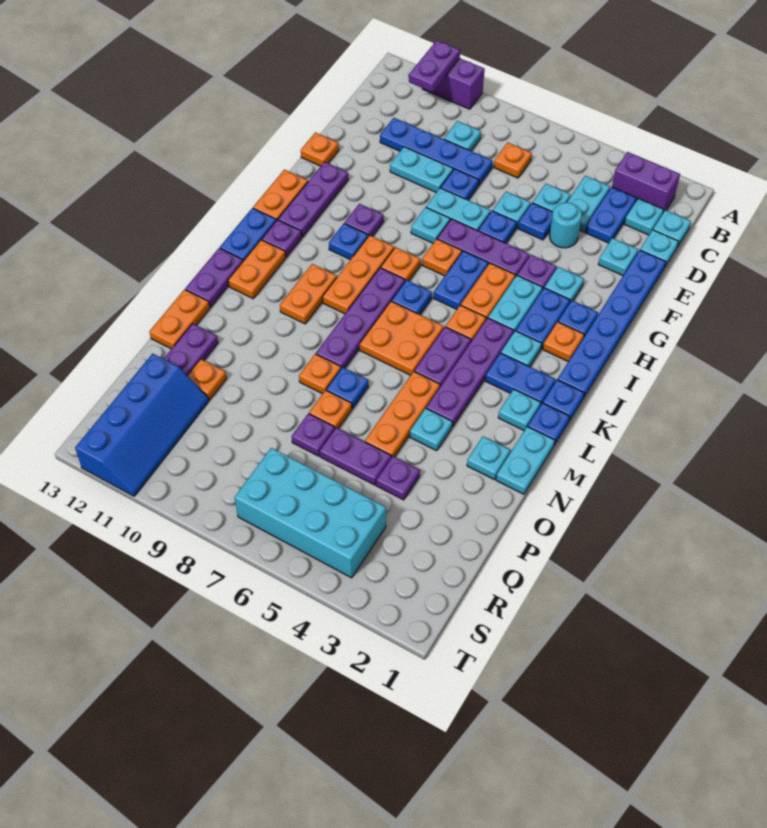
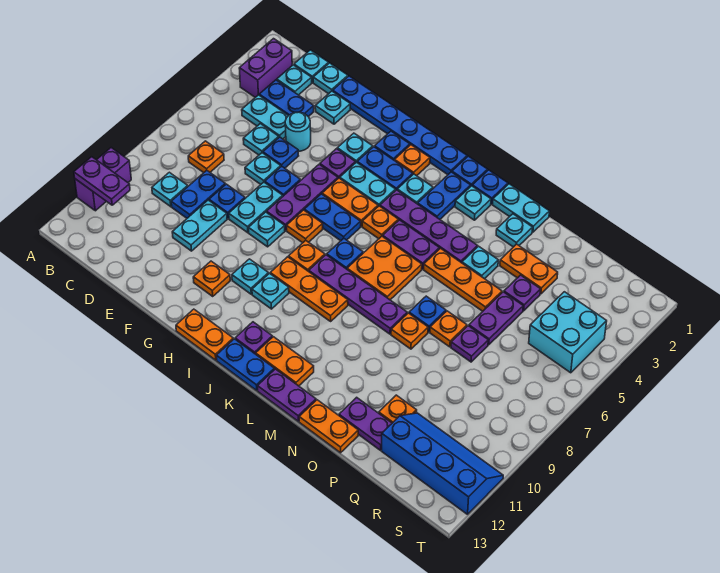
blue 1x4 plate [380,118,493,186] -> blue 1x2 plate [171,170,225,218]
orange 1x1 plate [301,132,339,166] -> orange 1x1 plate moved to [193,261,230,296]
purple 1x3 plate [278,162,348,237] -> none
purple 1x1 plate [345,204,384,236] -> cyan 1x1 plate [232,259,269,294]
blue 1x1 plate [329,223,368,260] -> cyan 1x1 plate [252,274,289,309]
orange 1x2 plate [280,264,337,324] -> orange 1x2 plate moved to [500,244,558,294]
cyan 2x4 brick [235,448,386,578] -> cyan 2x2 brick [529,292,607,373]

